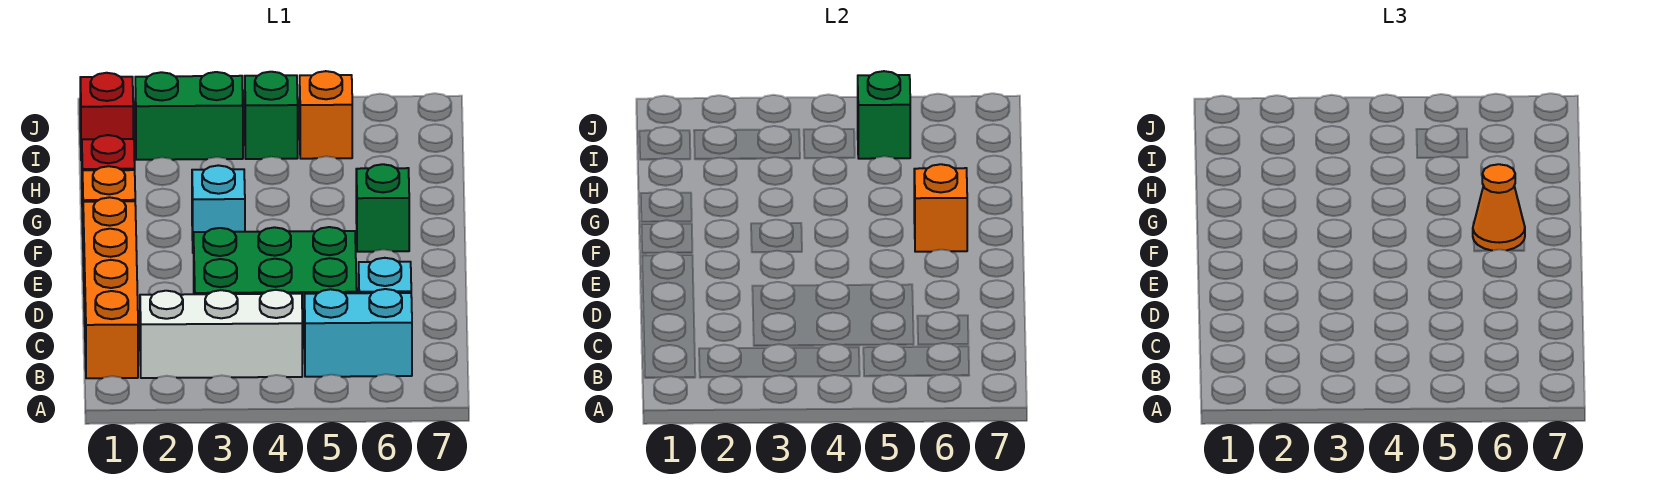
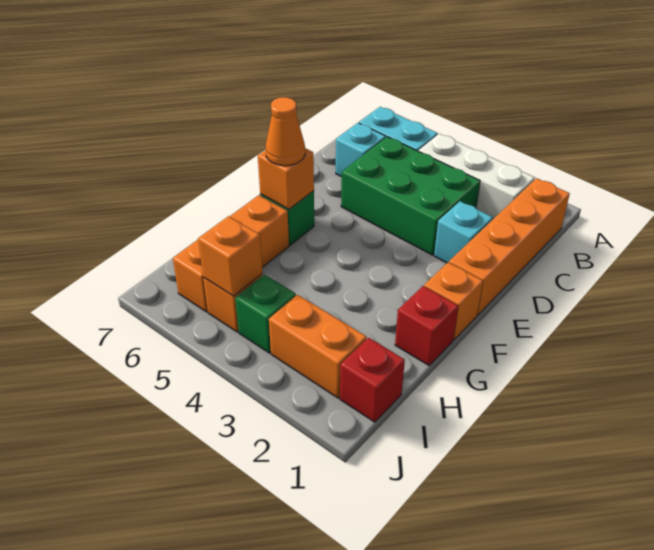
cyan 1x1 brick [192,165,245,253] -> cyan 1x1 brick moved to [434,201,493,263]
none -> orange 1x3 brick [173,195,289,312]
green 1x2 brick [135,72,243,160] -> orange 1x2 brick [269,295,367,398]
green 1x1 brick [858,71,910,159] -> orange 1x1 brick [198,216,263,296]

